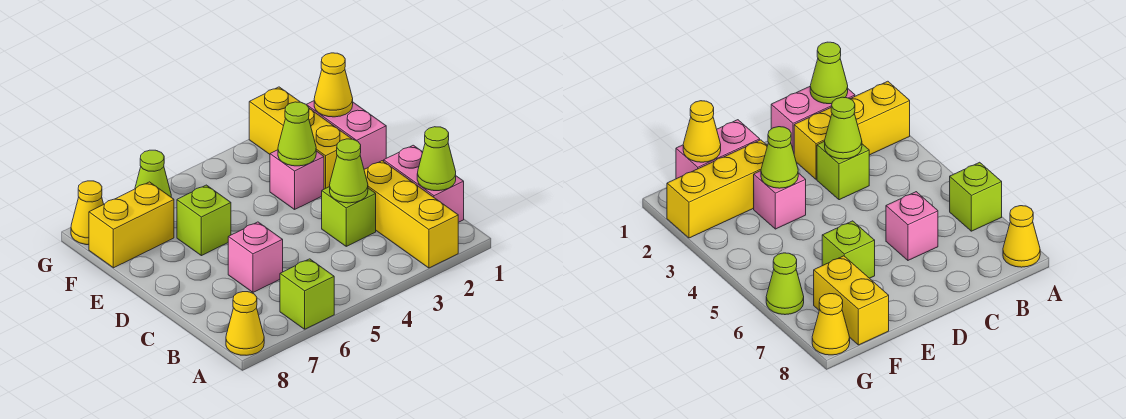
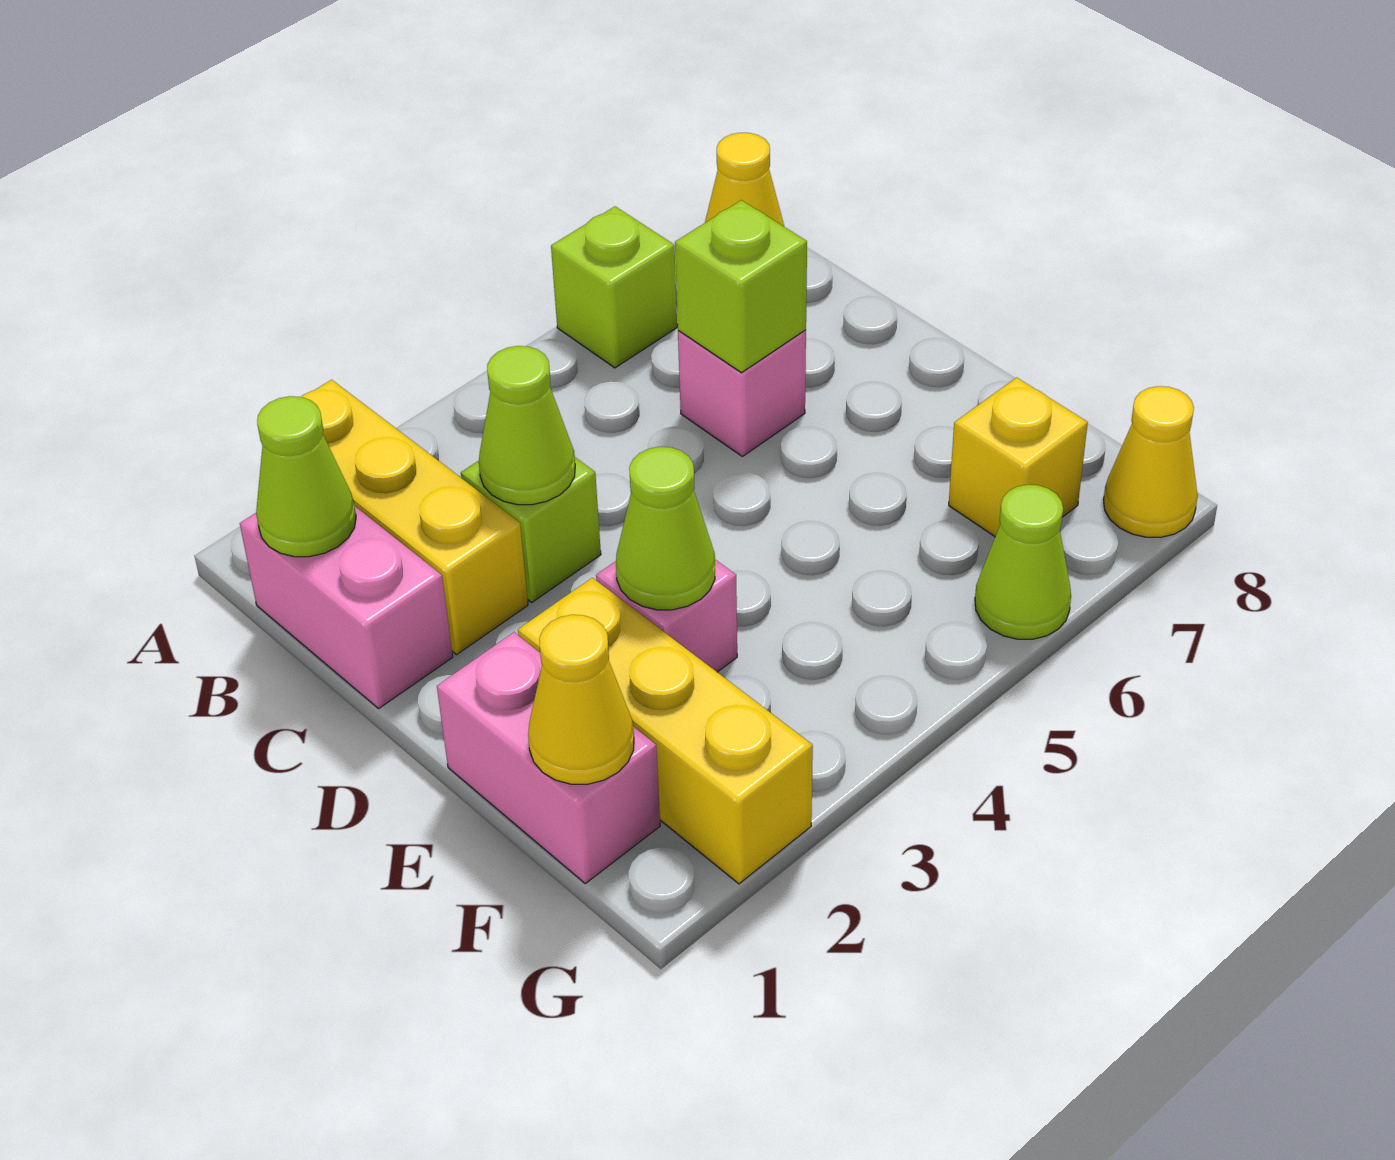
lime 1x1 brick [177,185,231,256] -> lime 1x1 brick moved to [675,200,807,373]
yellow 1x2 brick [89,182,174,268] -> yellow 1x1 brick [949,377,1088,537]

